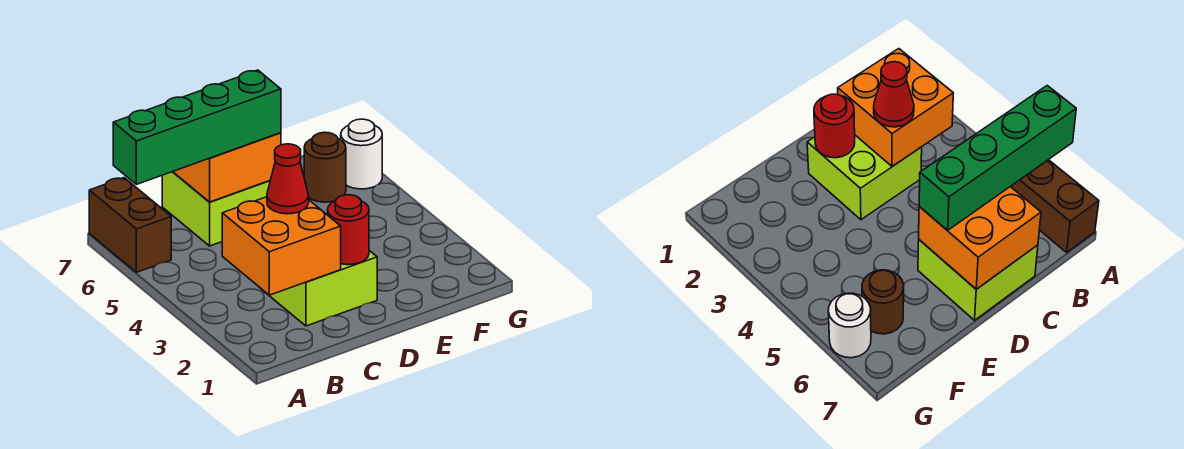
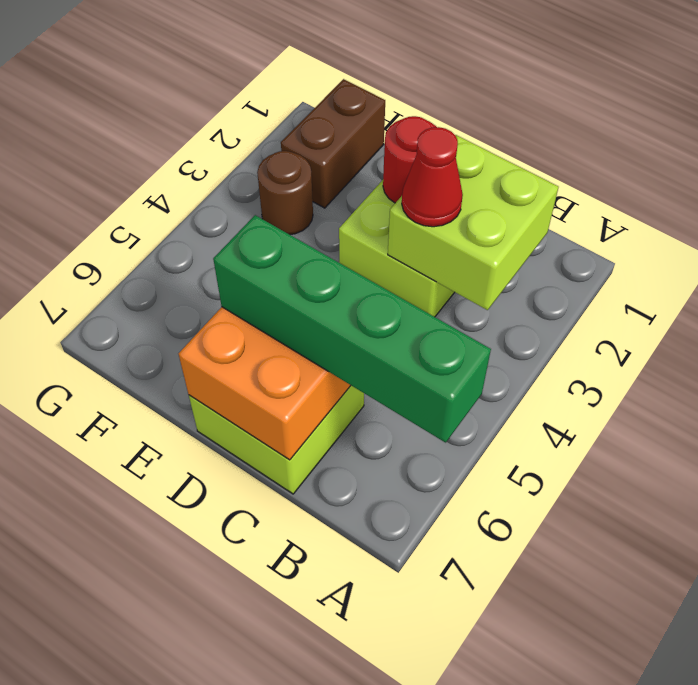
brown 1x2 brick [89,178,171,272] -> brown 1x2 brick moved to [281,79,385,208]
orange 2x2 brick [222,197,341,295] -> lime 2x2 brick [388,135,559,310]
brown 1x1 round brick [304,132,346,202] -> brown 1x1 round brick moved to [257,151,313,235]
white 1x1 round brick [341,119,382,189] -> none

